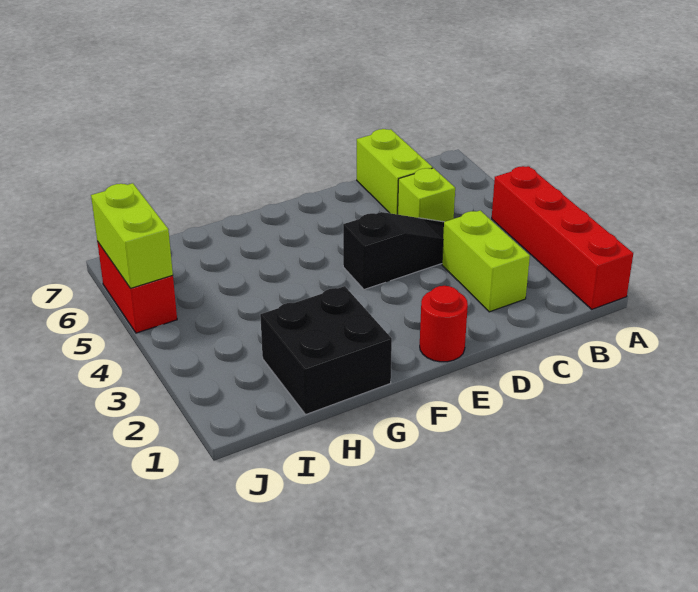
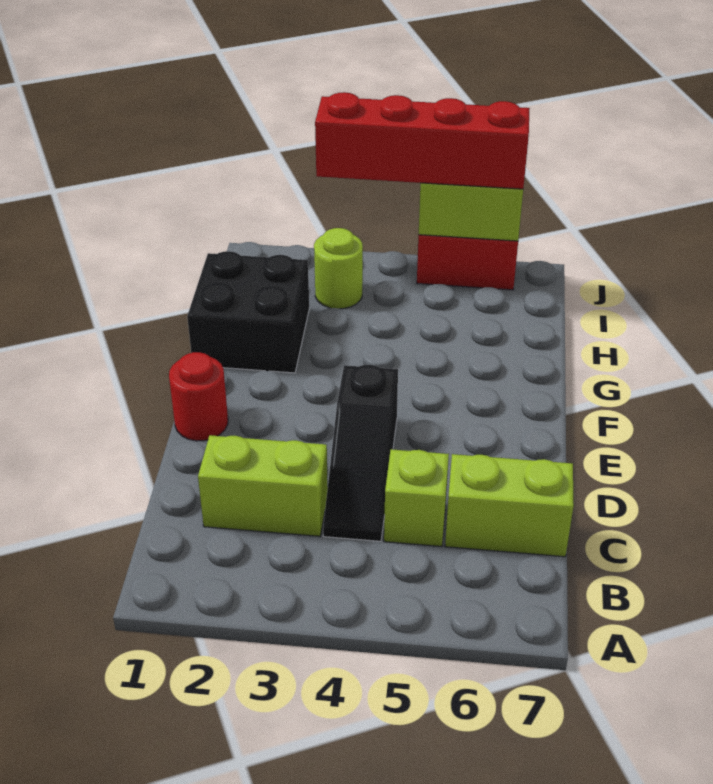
red 1x4 brick [492,166,633,309] -> red 1x4 brick moved to [315,92,530,189]
none -> lime 1x1 round brick [314,228,363,309]

